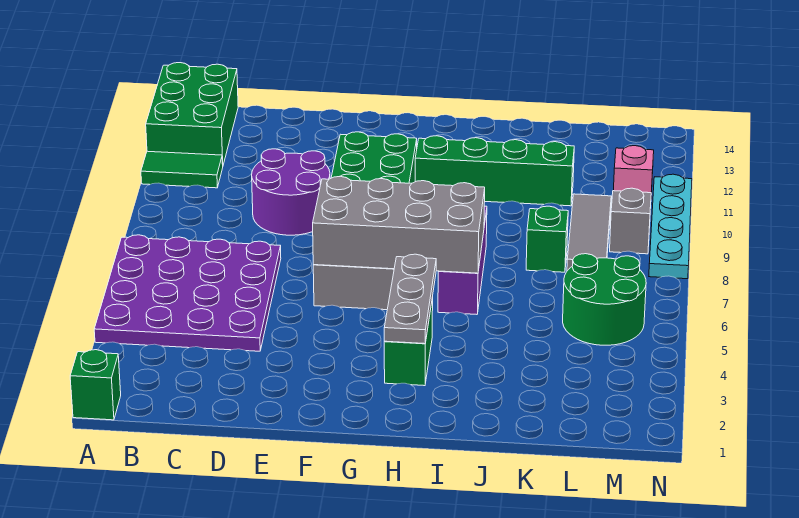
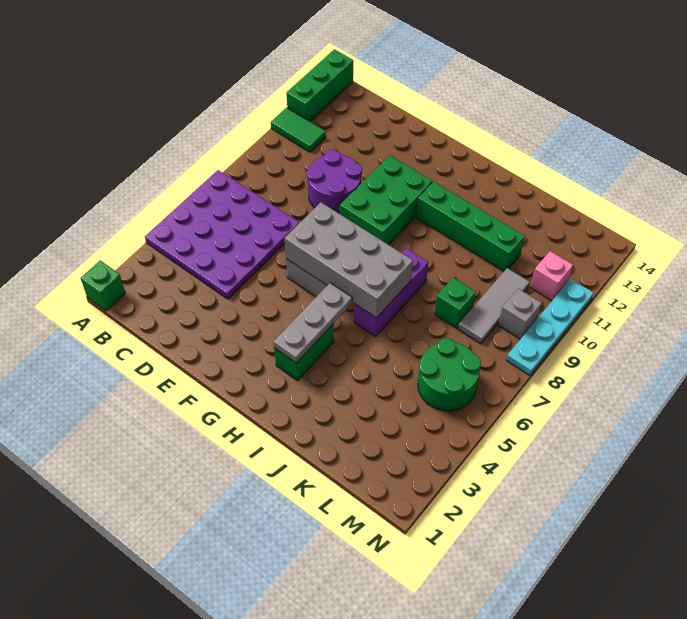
green 2x3 brick [146,63,238,165] -> green 1x3 brick [286,49,353,121]

